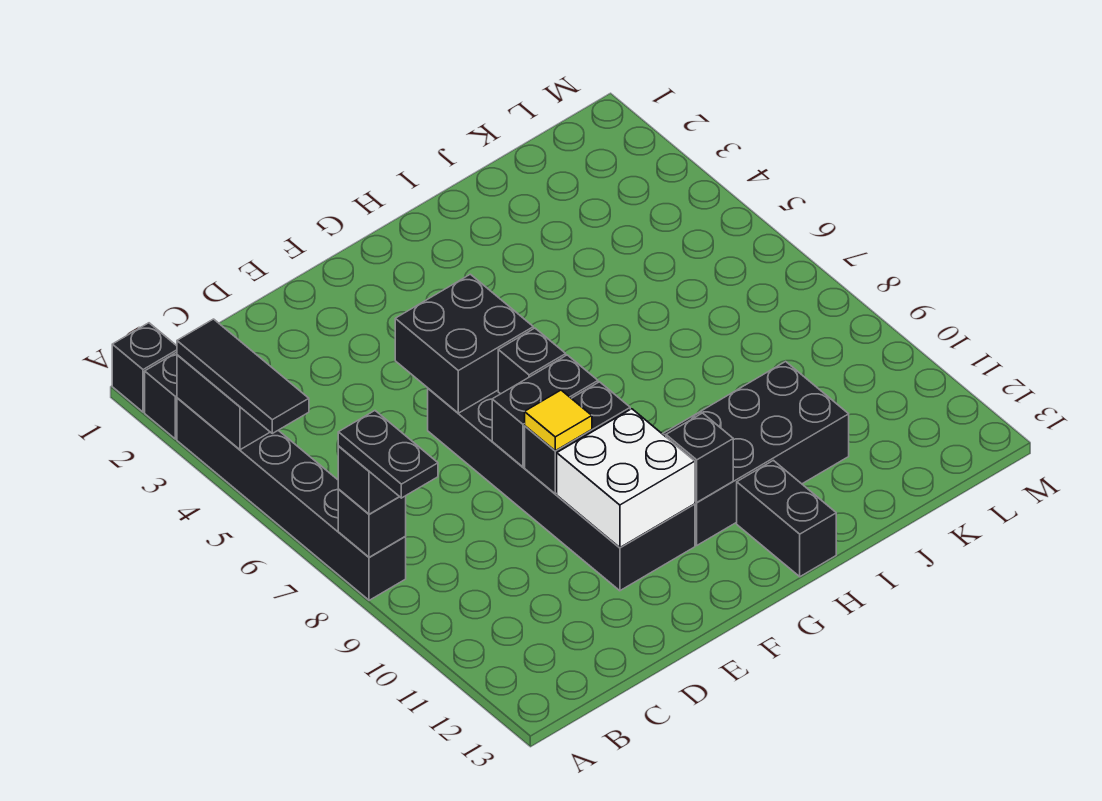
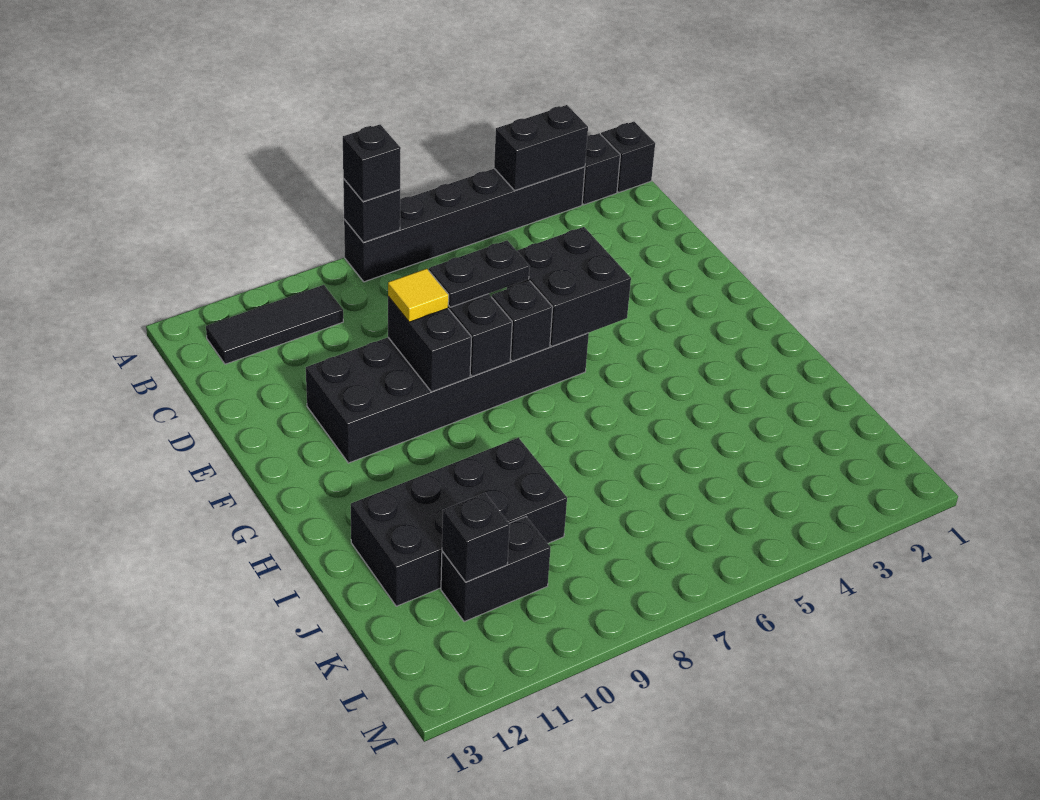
black 1x3 tile [177,319,309,433] -> black 1x3 tile moved to [206,285,343,364]
black 1x2 plate [338,411,438,498] -> black 1x2 plate moved to [429,241,530,307]
white 2x2 brick [557,409,695,548] -> none
black 2x4 brick [663,362,849,545] -> black 2x4 brick turned to [351,438,567,606]
black 1x1 brick [666,413,733,502] -> black 1x1 brick moved to [442,493,510,582]
black 1x2 brick [737,460,836,577] -> black 1x2 brick moved to [441,517,551,622]

